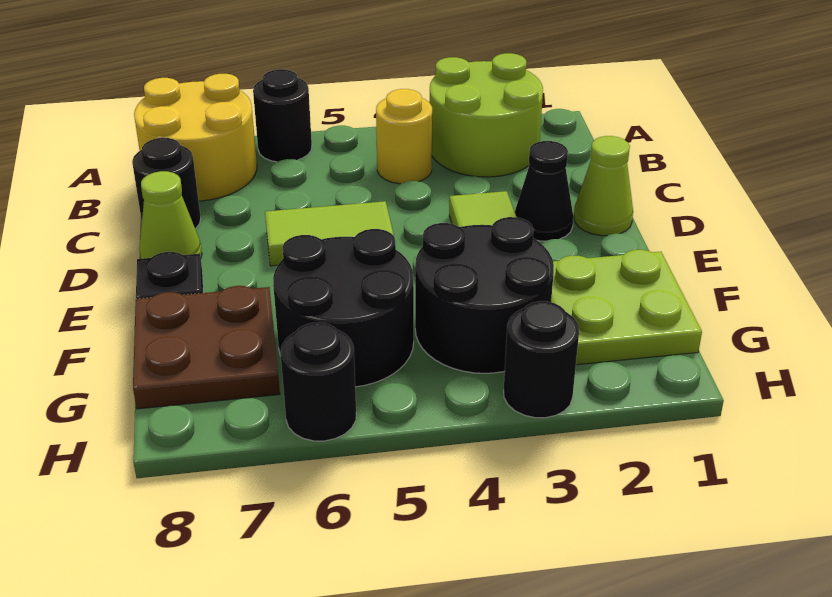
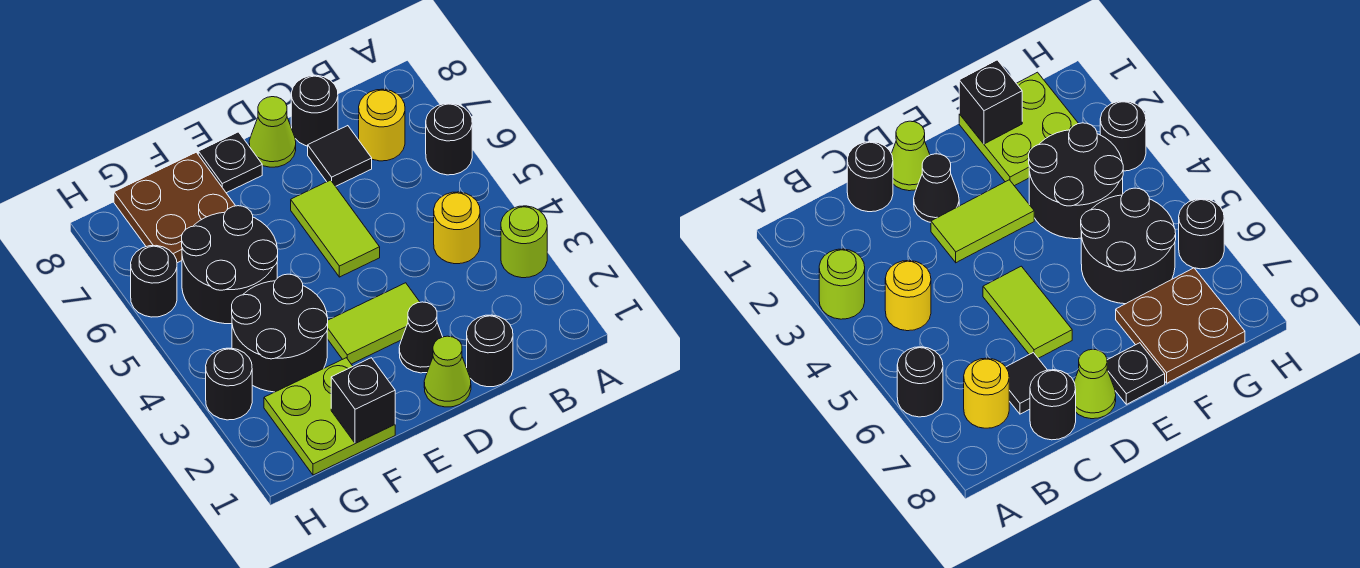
lime 2x2 round brick [429,53,543,177] -> lime 1x1 round brick [501,206,547,278]
yellow 2x2 round brick [134,74,257,201] -> yellow 1x1 round brick [359,89,405,161]
none -> black 1x1 round brick [467,315,513,387]
none -> black 1x1 tile [308,126,372,186]
none -> black 1x1 brick [331,358,395,443]

